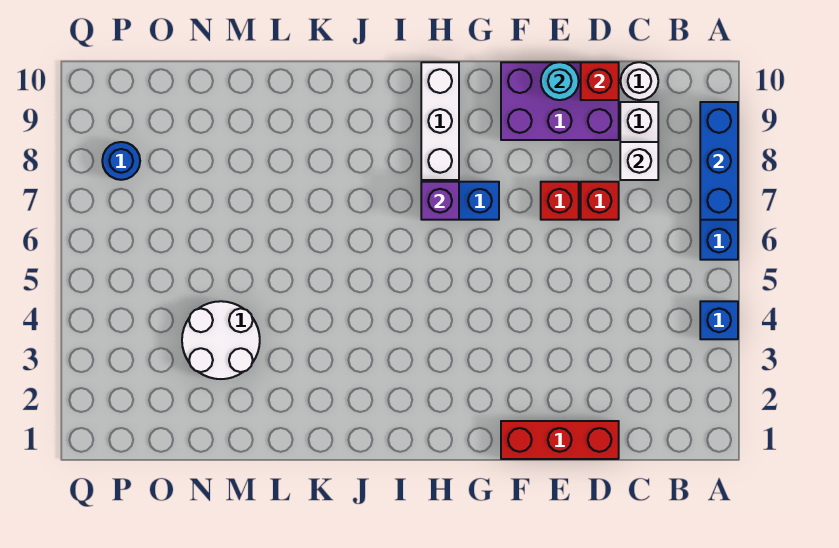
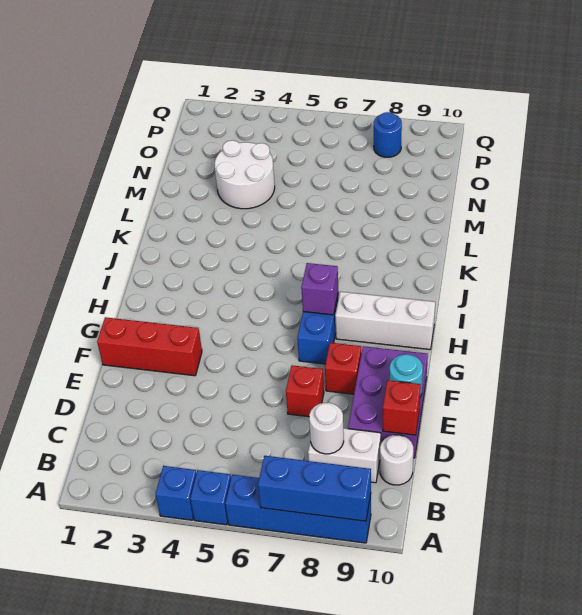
none -> blue 1x1 brick [190,470,231,525]
white 1x1 brick [620,142,658,180] -> white 1x1 round brick [309,403,344,454]
red 1x3 brick [501,421,619,459] -> red 1x3 brick turned to [97,317,202,376]
red 1x1 brick [581,182,619,220] -> red 1x1 brick moved to [325,343,361,394]

